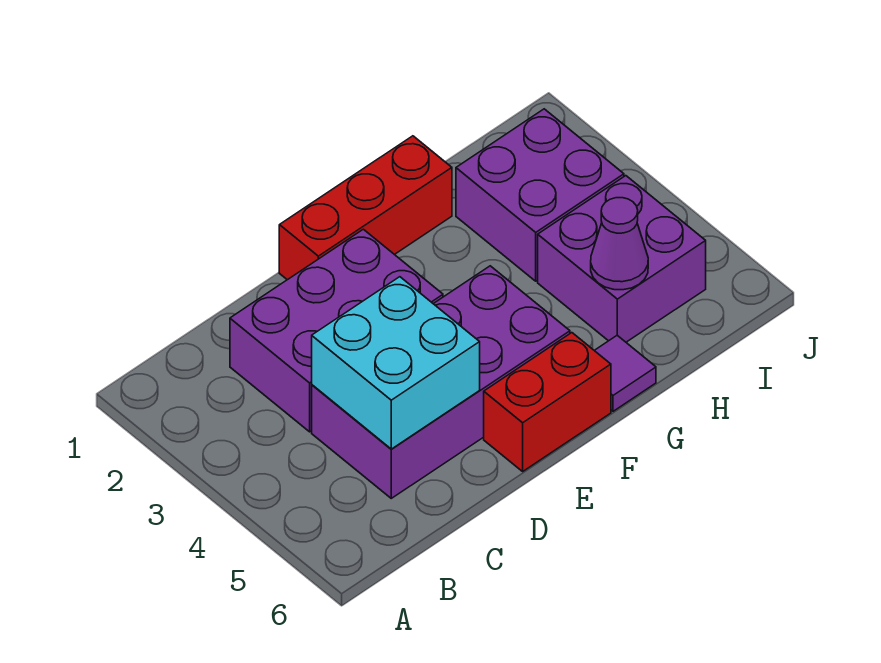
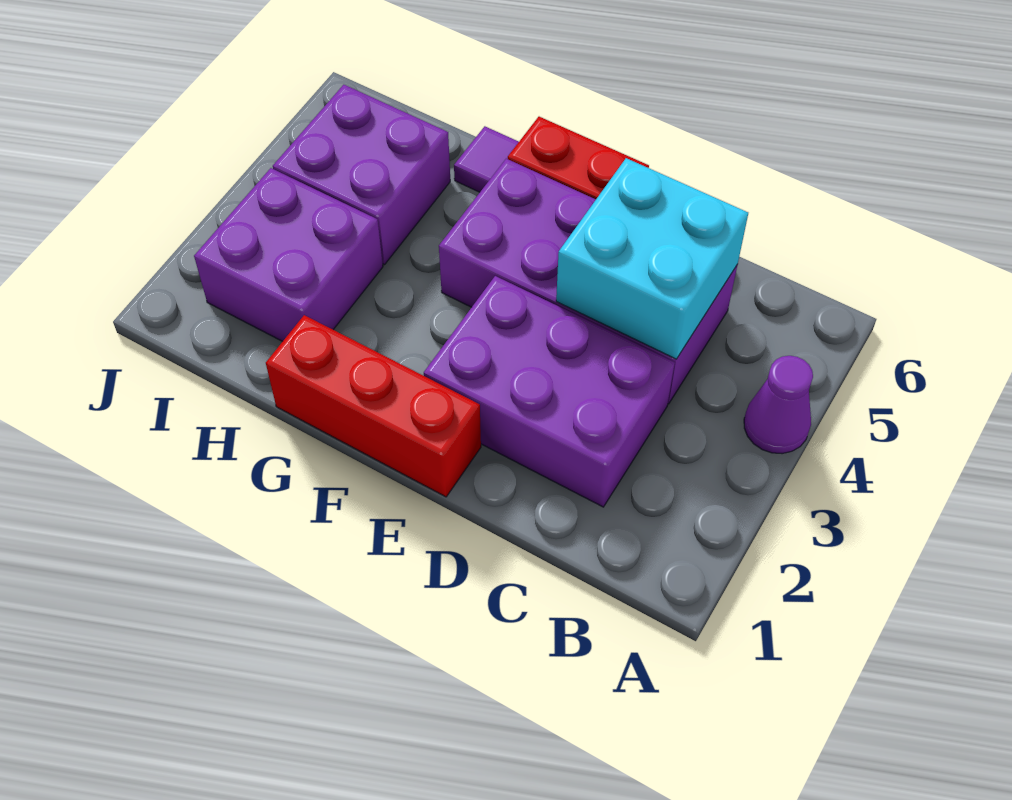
purple 1x1 cone [591,198,648,290] -> purple 1x1 cone moved to [744,356,813,454]

